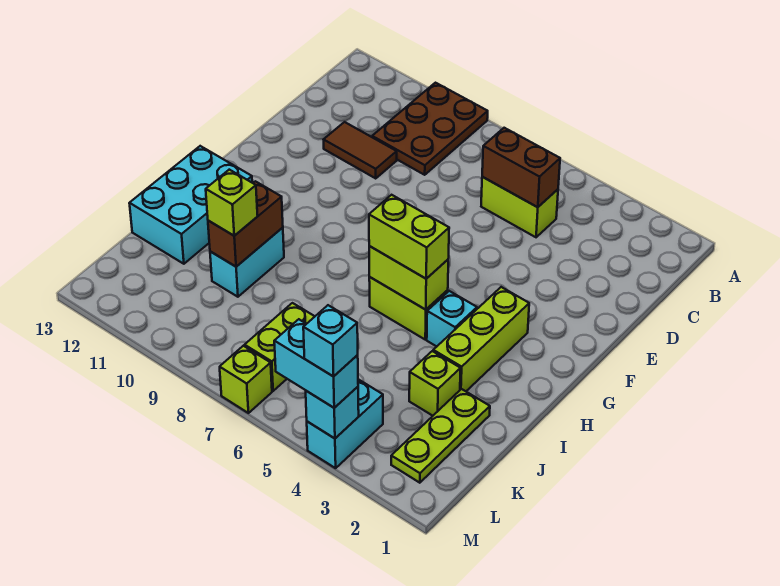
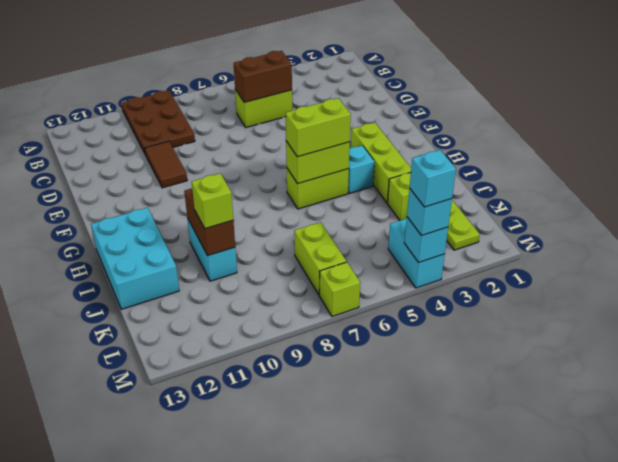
brown 1x2 tile [324,122,397,178] -> brown 1x2 tile turned to [145,141,187,188]
cyan 1x2 brick [274,319,358,408] -> cyan 1x1 brick [407,188,452,236]

